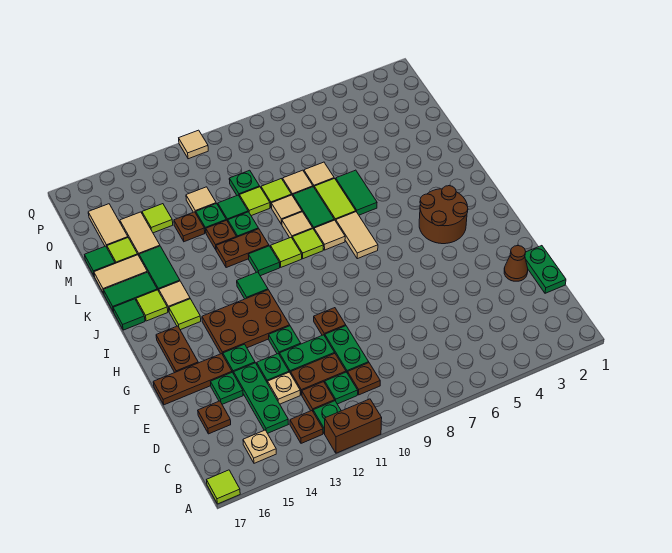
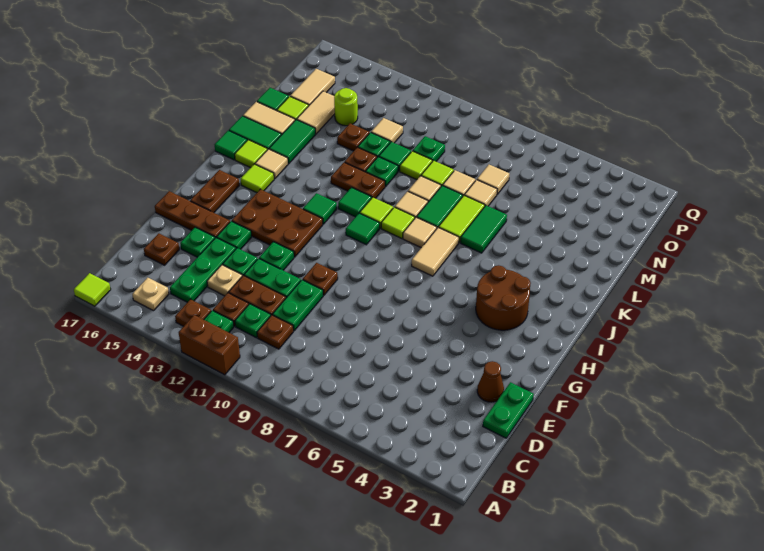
none -> green 1x1 tile [346,213,380,245]
lime 1x1 tile [142,204,173,233] -> lime 1x1 round brick [334,88,358,126]
tan 1x1 tile [179,130,208,159] -> tan 1x1 tile moved to [477,165,509,194]

